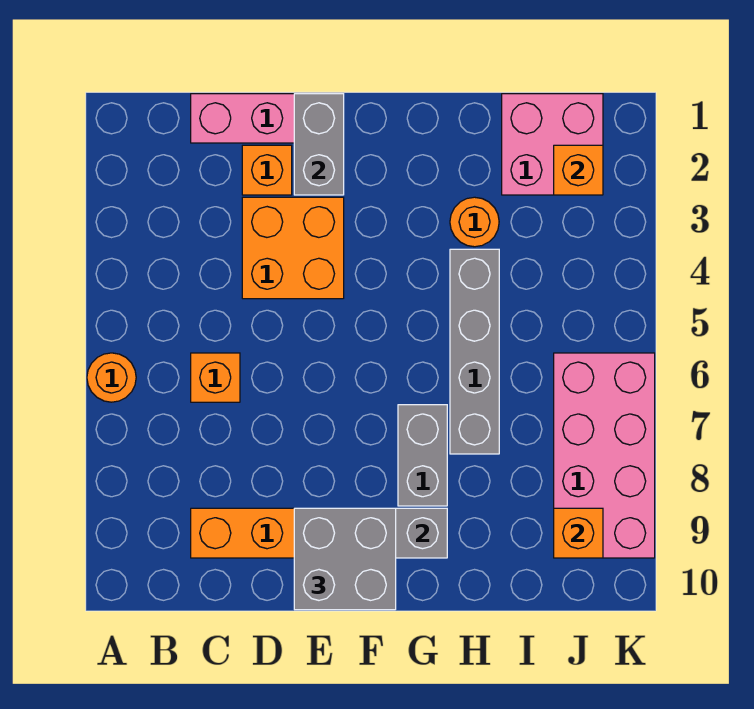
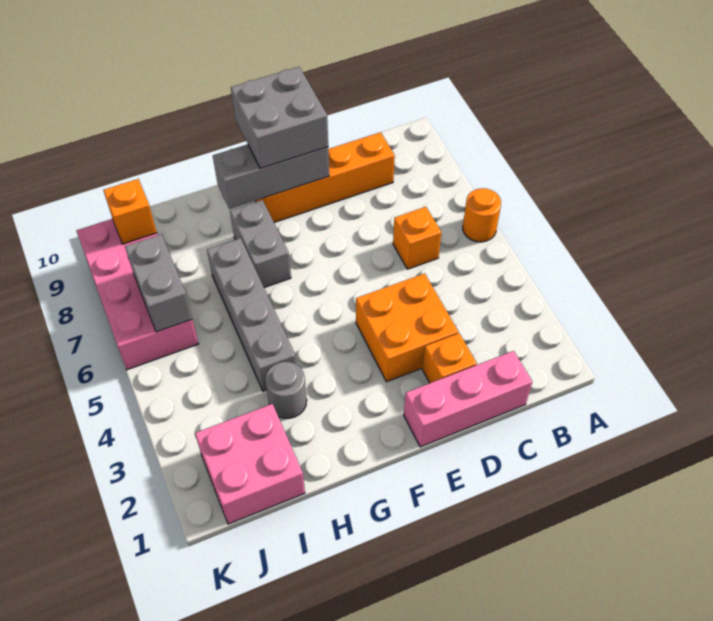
grey 1x2 brick [294,94,344,195] -> grey 1x2 brick moved to [125,235,192,332]
orange 1x1 round brick [450,197,499,247] -> grey 1x1 round brick [266,362,307,418]
orange 1x1 brick [554,145,603,195] -> none

